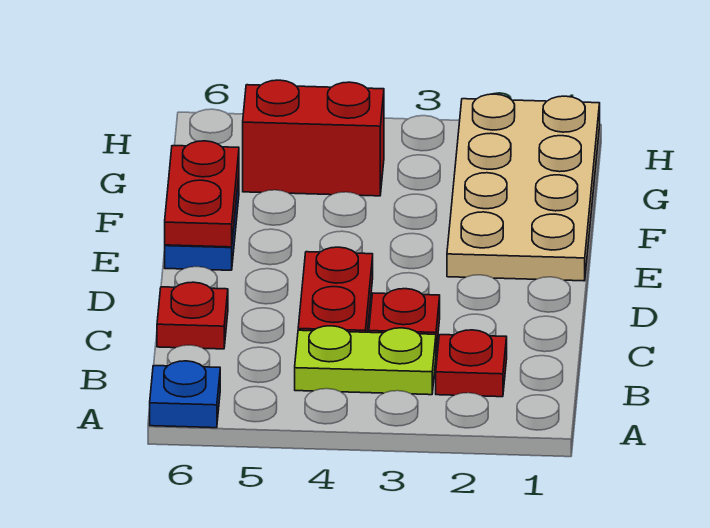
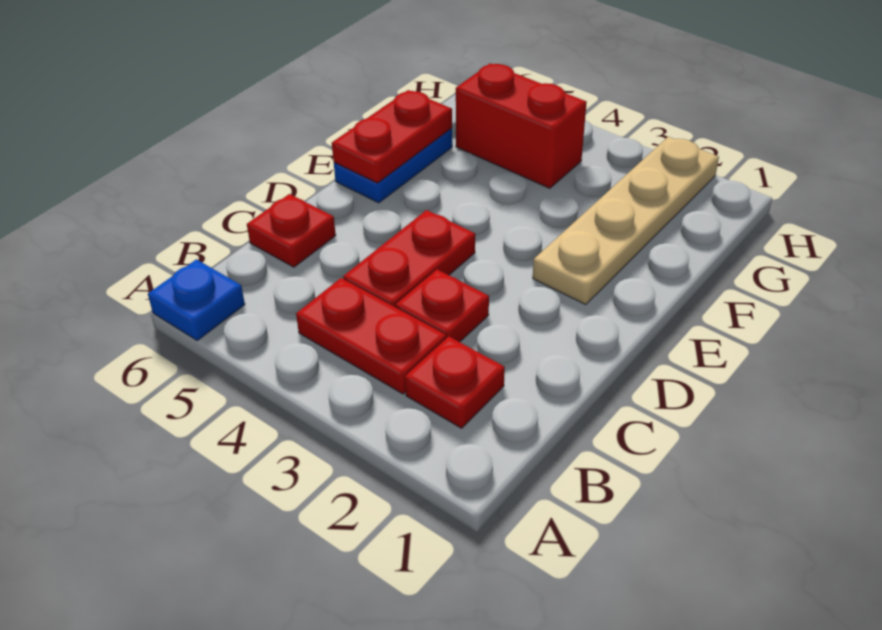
lime 1x2 plate [295,326,436,395] -> red 1x2 plate [296,278,446,394]
tan 2x4 plate [447,94,600,281] -> tan 1x4 plate [533,137,719,305]

